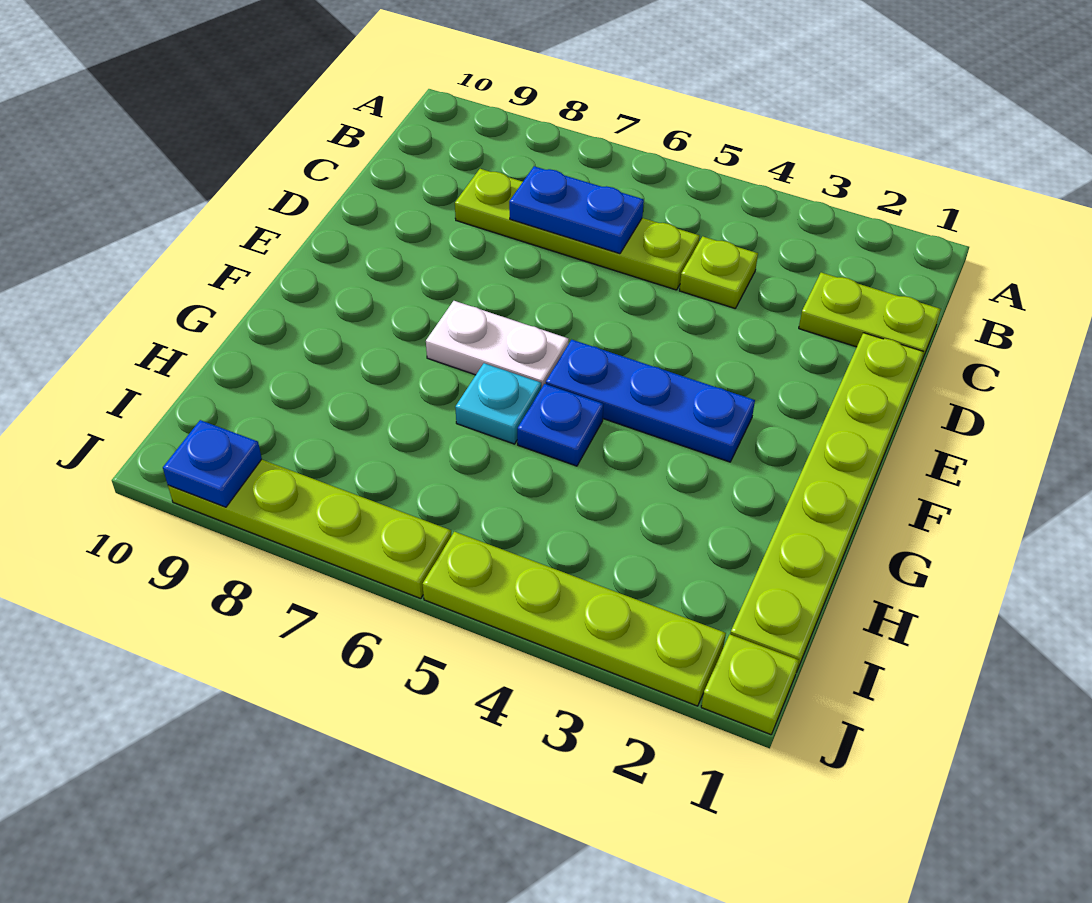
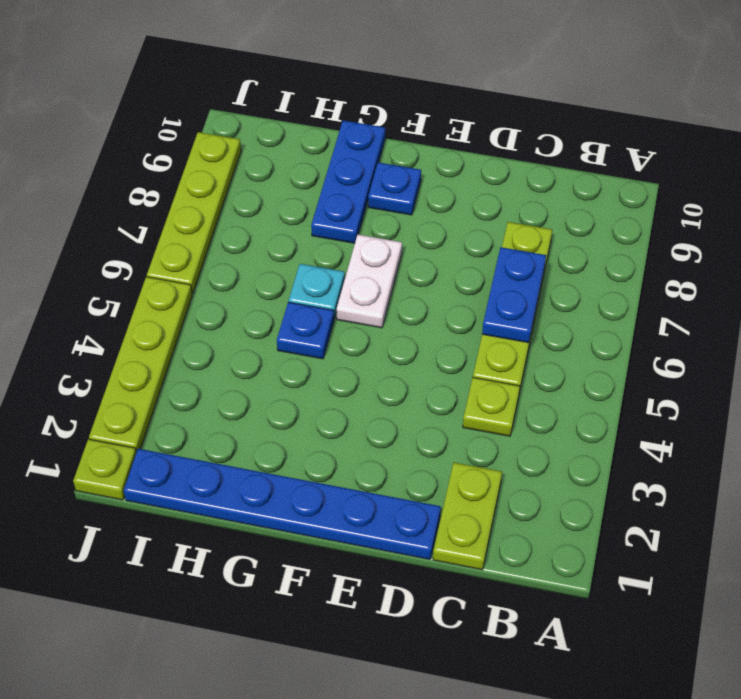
lime 1x6 plate [730,333,924,672] -> blue 1x6 plate [124,449,441,560]
blue 1x3 plate [546,340,755,462] -> blue 1x3 plate moved to [311,120,385,243]
blue 1x1 plate [163,420,262,507] -> blue 1x1 plate moved to [368,162,421,215]

